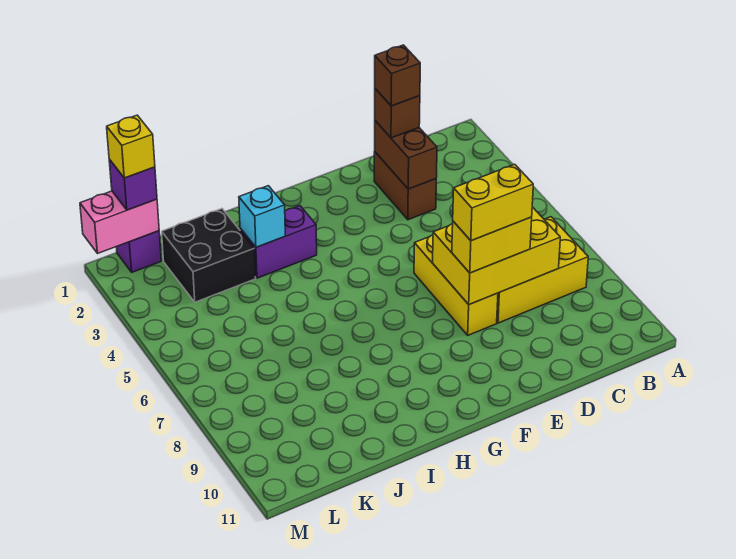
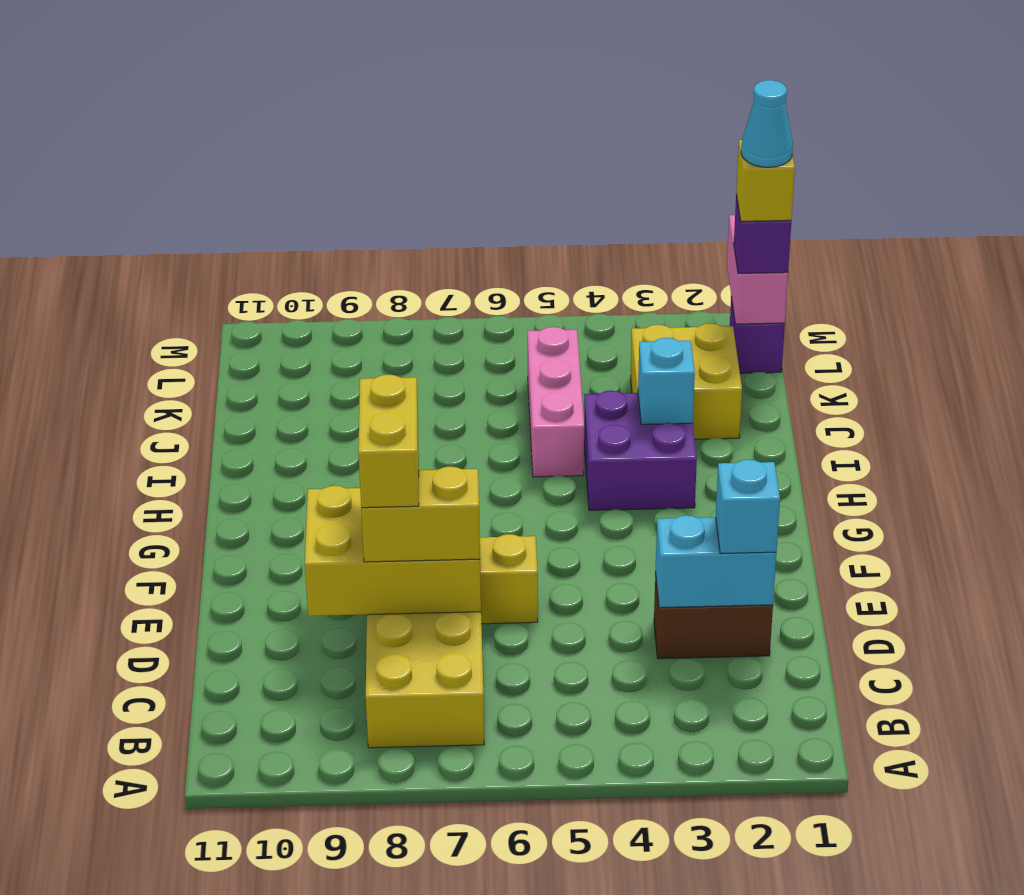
yellow 2x3 brick [433,207,560,305] -> yellow 2x3 brick turned to [305,486,481,616]
brown 1x2 brick [375,121,437,189] -> cyan 1x2 brick [656,515,776,608]
brown 1x1 brick [375,89,420,138] -> cyan 1x1 brick [716,460,780,554]
brown 1x1 brick [375,45,420,106] -> none
yellow 1x2 brick [452,217,532,273] -> yellow 1x2 brick turned to [361,466,480,562]
purple 1x2 brick [240,206,317,278] -> purple 2x2 brick [584,390,697,510]
none -> pink 1x3 brick [528,327,584,477]
black 2x2 brick [162,209,256,302] -> yellow 2x2 brick [631,323,742,439]
none -> cyan 1x1 cone [741,80,793,167]

